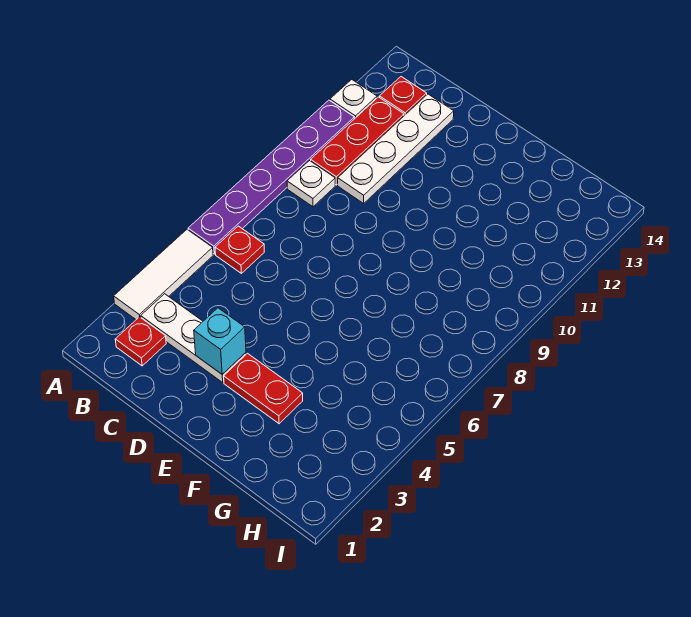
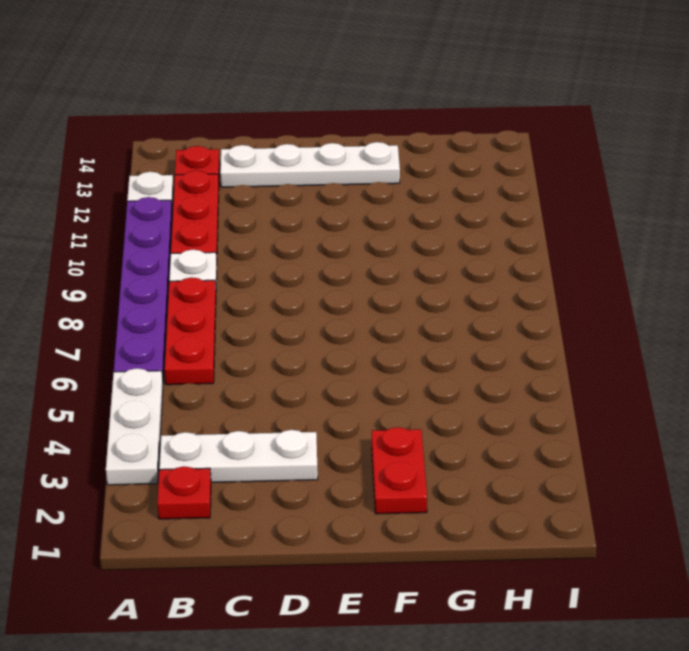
white 1x3 tile [114,230,213,319] -> white 1x3 plate [106,368,163,485]
red 1x1 plate [215,226,264,273] -> red 1x3 plate [165,277,216,385]
white 1x4 plate [338,94,454,203] -> white 1x4 plate turned to [220,142,400,187]
cyan 1x1 brick [194,308,246,374] -> none
red 1x2 plate [224,353,303,424] -> red 1x2 plate turned to [372,427,427,514]

